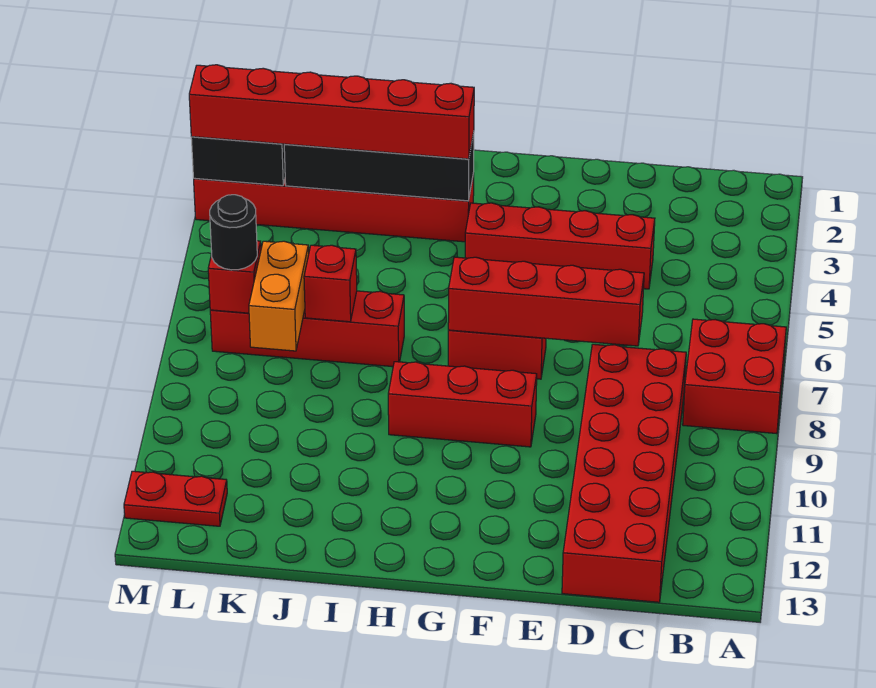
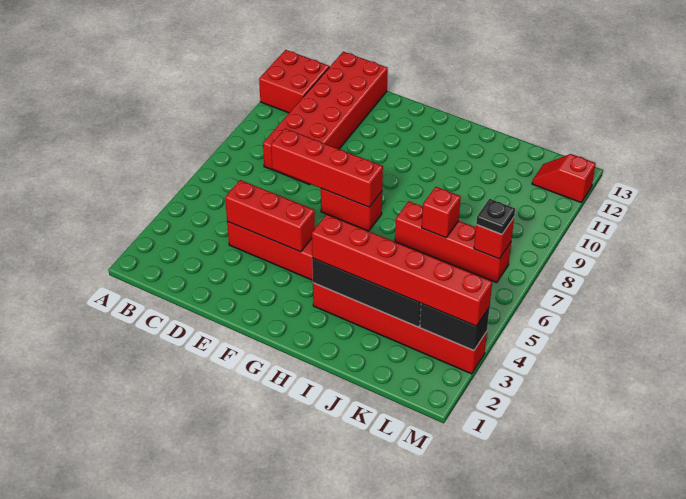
red 2x2 brick [683,319,786,434] -> red 2x2 brick moved to [259,50,329,113]
red 1x3 brick [388,362,537,447] -> red 1x3 brick moved to [225,180,315,252]
orange 1x2 brick [249,241,309,351] -> none
black 1x1 round brick [210,195,257,270] -> black 1x1 plate [476,199,515,234]
red 1x2 plate [124,471,227,526] -> red 1x2 slope [532,154,596,203]

